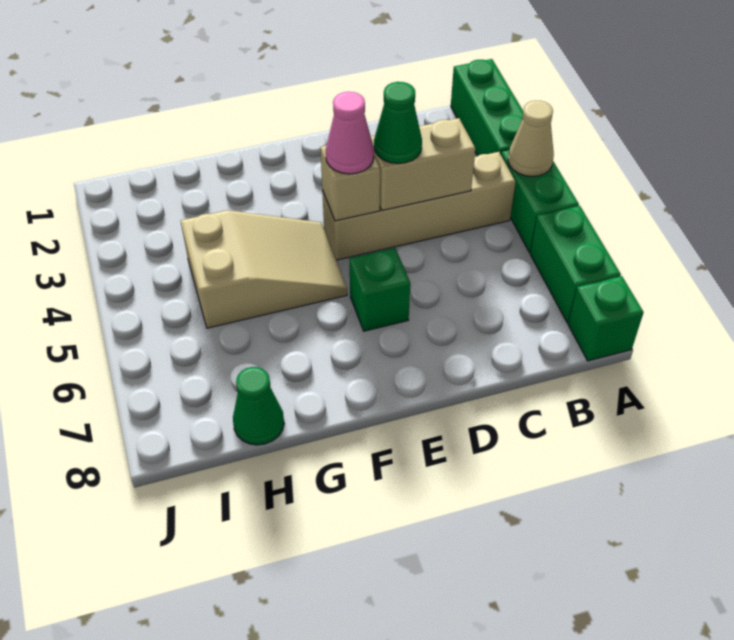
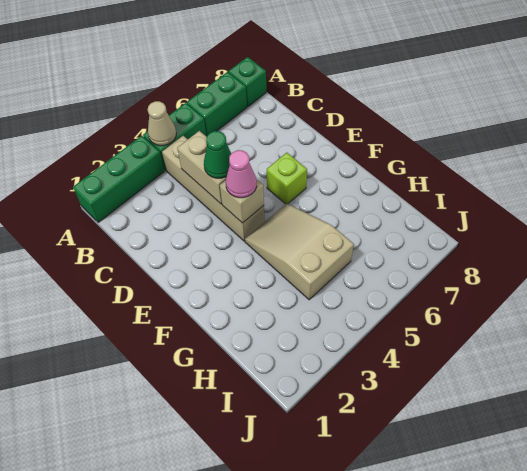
green 1x1 brick [349,248,410,331] -> lime 1x1 brick [267,153,307,204]
green 1x1 cone [233,367,284,445] -> none

